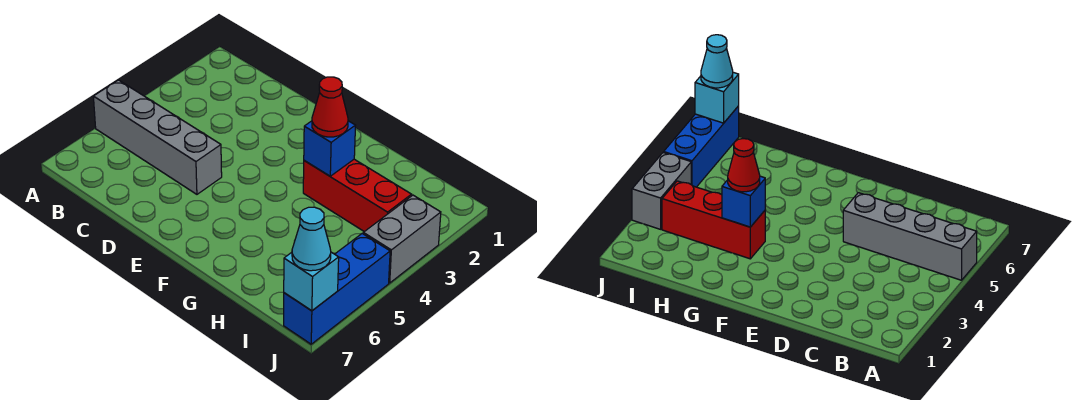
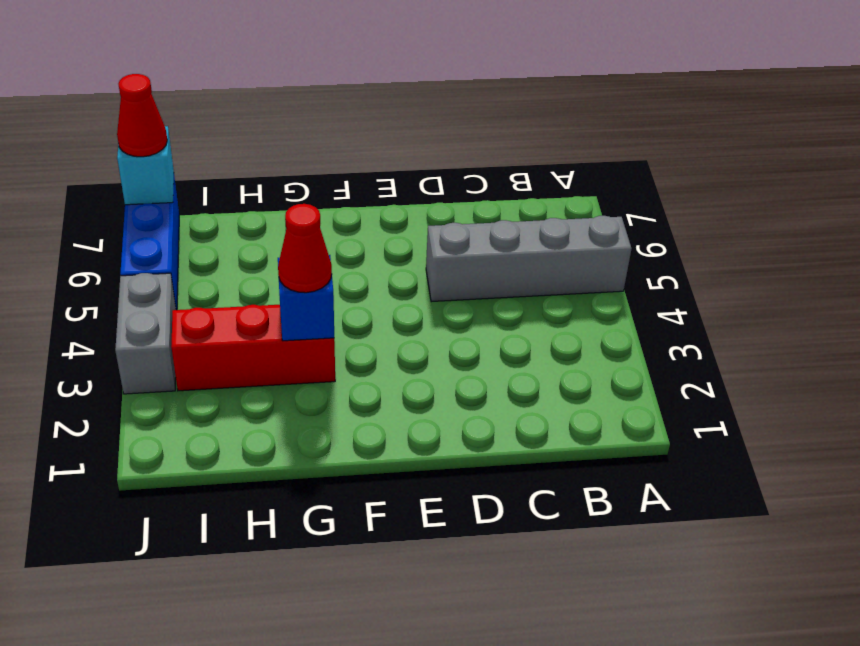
cyan 1x1 cone [292,207,331,271] -> red 1x1 cone [117,74,167,157]

